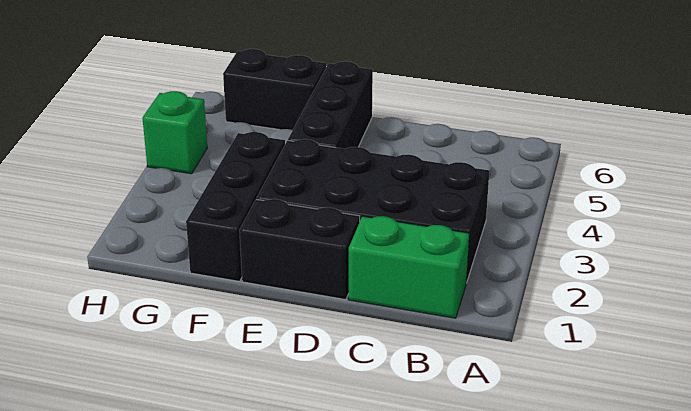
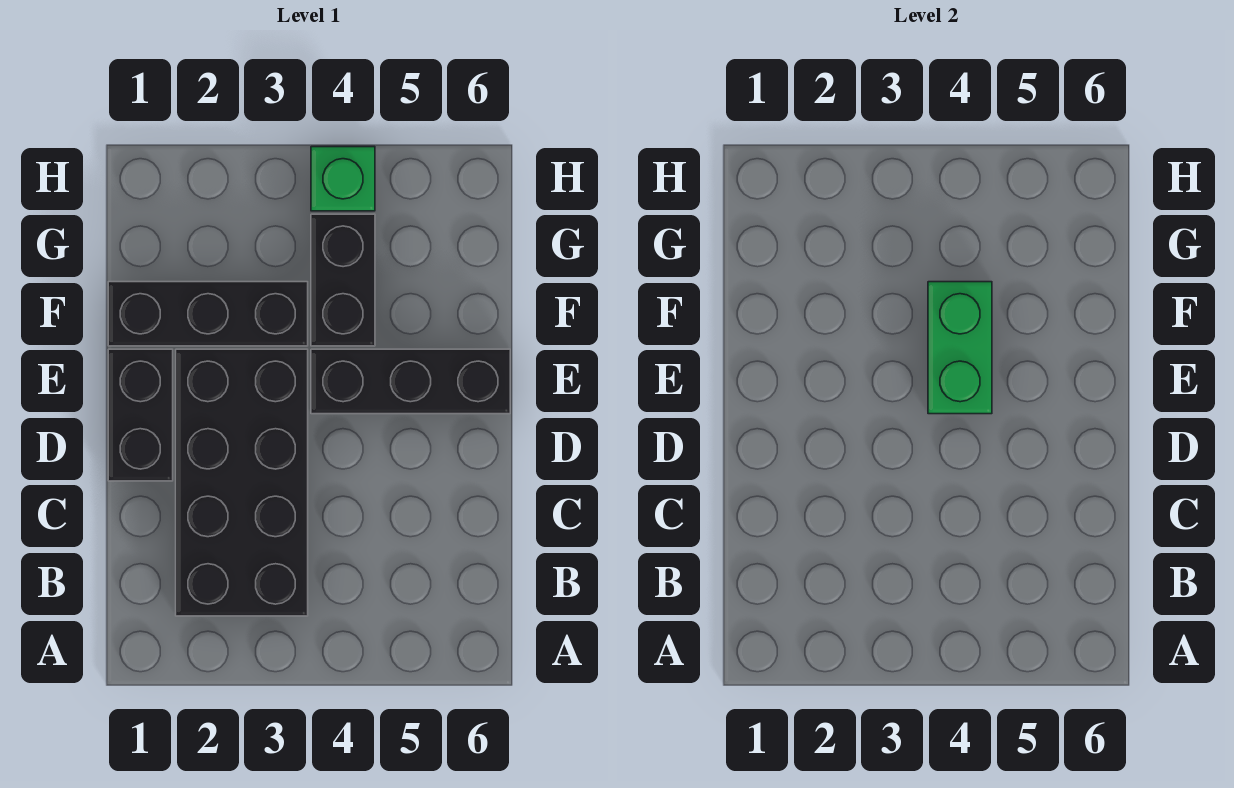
green 1x2 brick [349,216,469,318] -> green 1x2 brick moved to [928,282,992,414]
black 1x2 brick [223,49,326,130] -> black 1x2 brick moved to [311,214,375,346]

